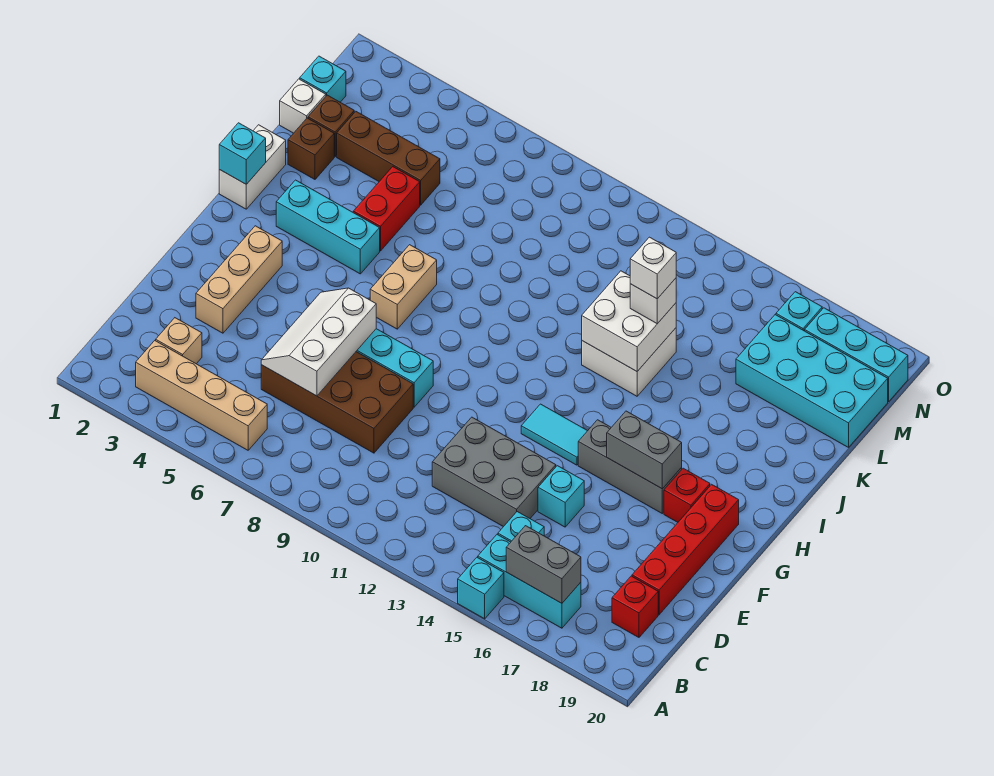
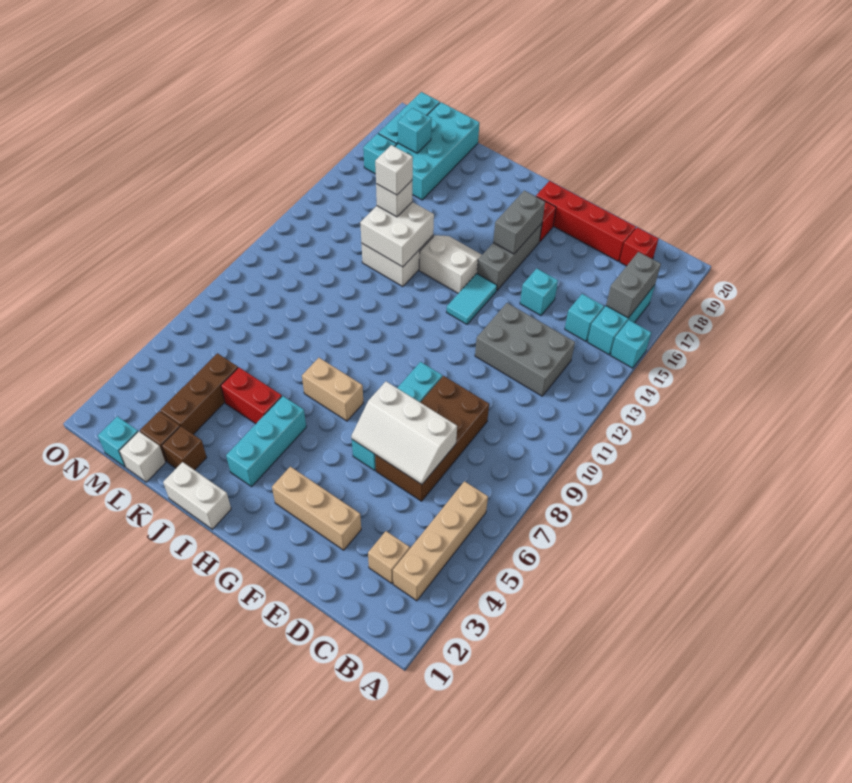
grey 2x3 brick [432,417,556,527] -> grey 2x3 brick turned to [475,303,575,396]
none -> white 2x2 slope [419,235,482,293]
cyan 1x1 brick [219,123,266,184] -> cyan 1x1 brick moved to [398,108,432,153]

